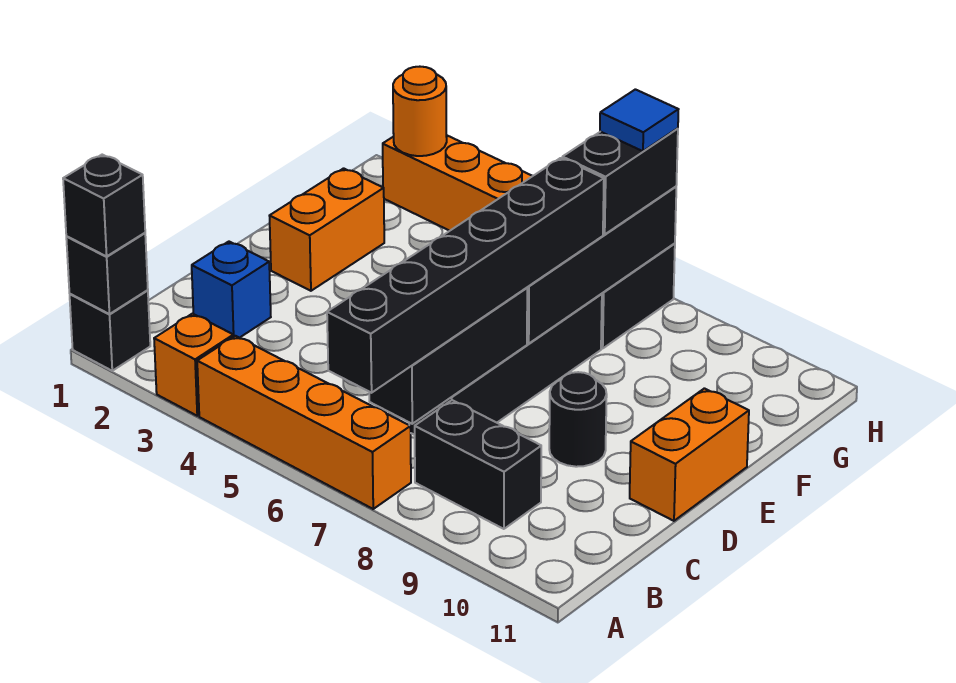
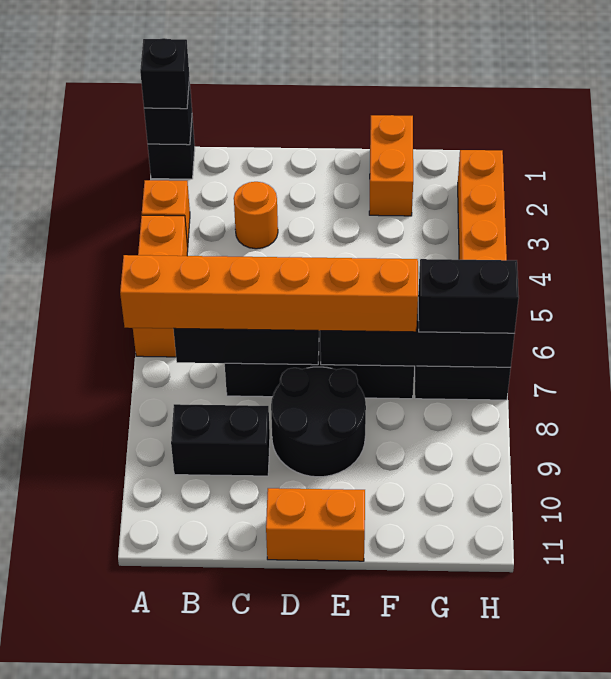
orange 1x4 brick [197,336,411,509] -> orange 1x3 brick [133,215,188,357]
black 1x6 brick [327,158,604,393] -> orange 1x6 brick [120,255,418,332]
black 1x2 brick [415,400,541,529] -> black 1x2 brick turned to [171,404,270,476]
blue 1x1 brick [192,242,271,338] -> none
black 1x1 round brick [549,372,607,467] -> black 2x2 round brick [271,367,366,477]
orange 1x2 brick [270,168,384,291] -> orange 1x2 brick turned to [369,115,413,216]
orange 1x1 round brick [393,67,447,156] -> orange 1x1 round brick moved to [234,182,278,249]
blue 1x1 tile [600,89,679,151] -> none

